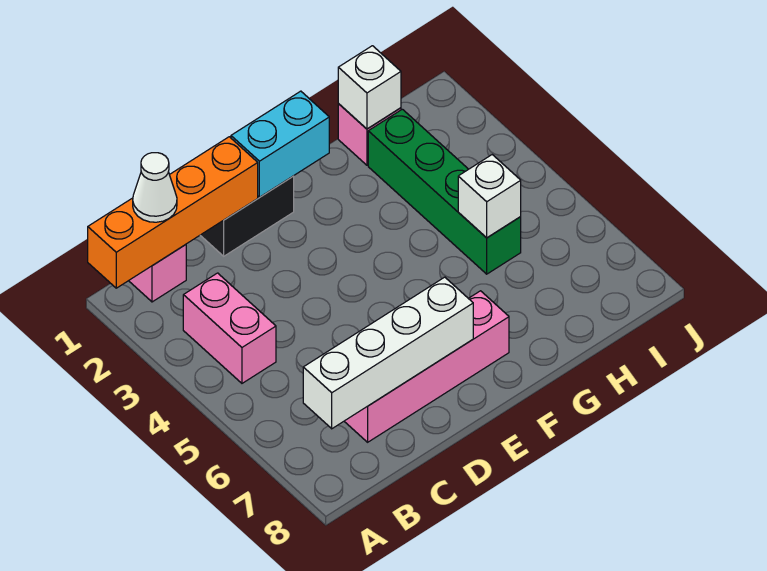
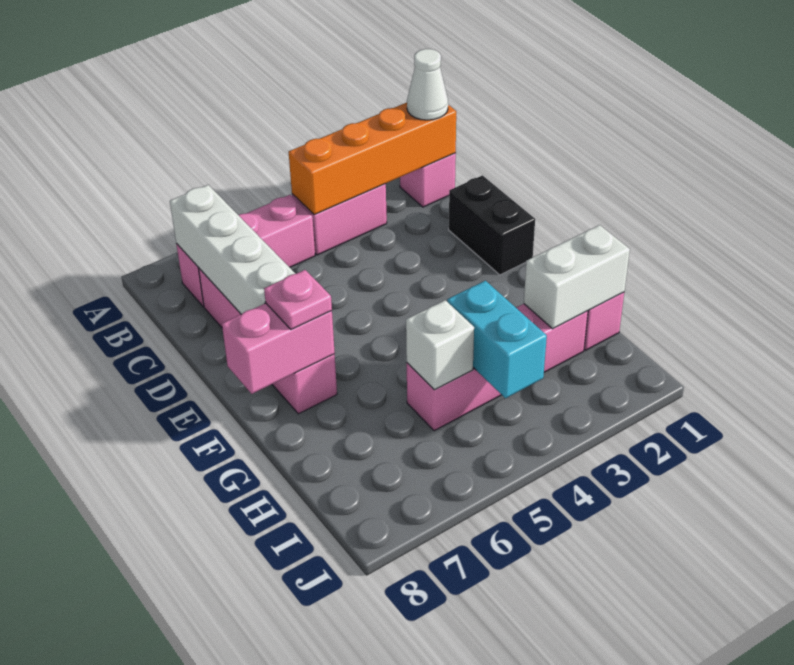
orange 1x4 brick [88,137,258,288] -> orange 1x4 brick turned to [289,103,456,215]
none -> pink 1x3 brick [176,195,315,307]
cyan 1x2 brick [231,91,329,197] -> cyan 1x2 brick moved to [447,281,547,398]
none -> pink 1x2 brick [222,303,335,394]
none -> pink 1x1 plate [264,270,332,329]
white 1x1 brick [338,46,401,129] -> white 1x2 brick [524,225,630,329]
green 1x4 brick [368,109,521,274] -> pink 1x4 brick [407,304,588,431]

